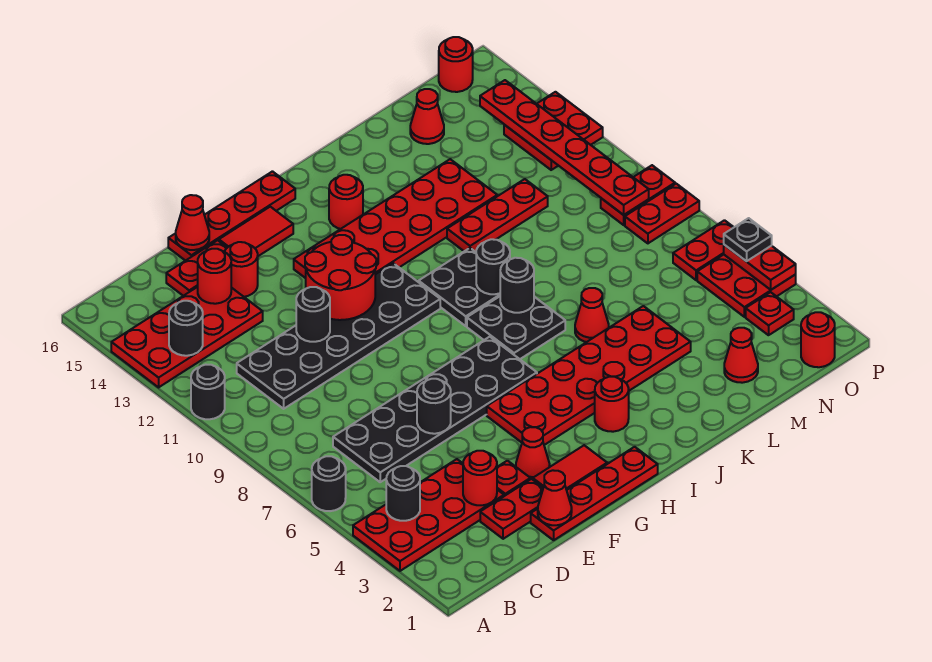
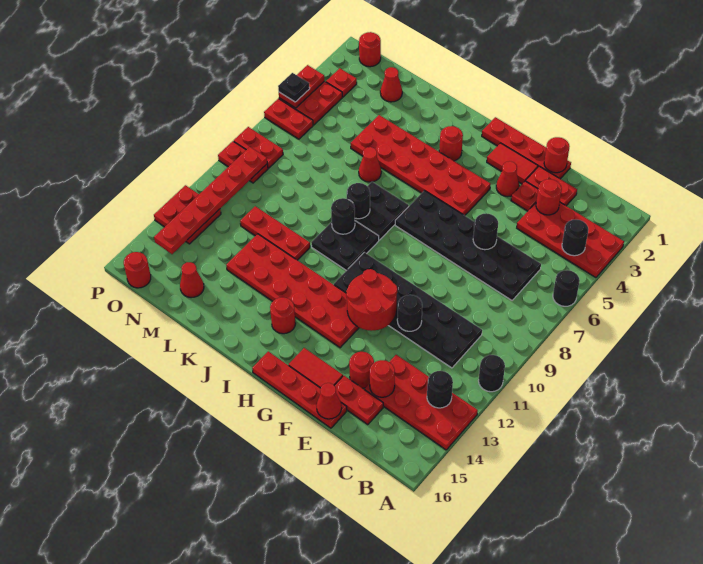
red 1x1 cone [538,470,572,525] -> red 1x1 round brick [544,137,570,173]

